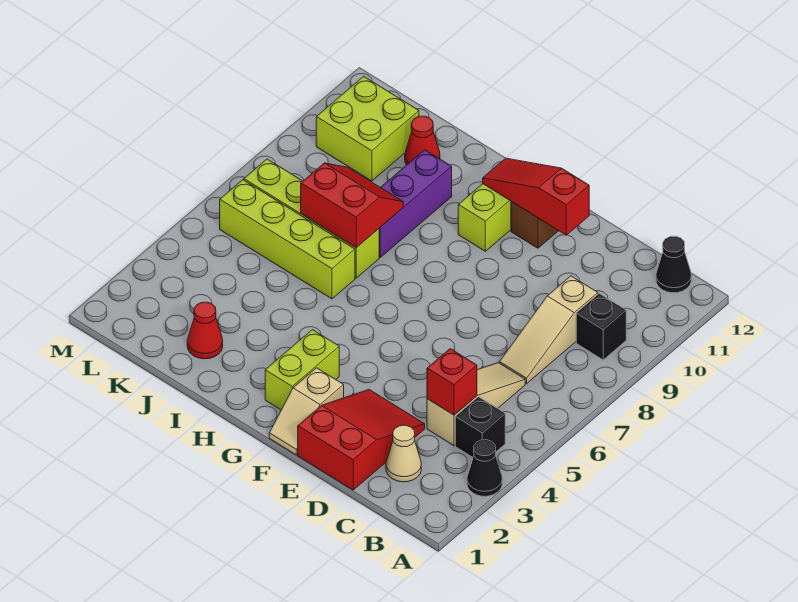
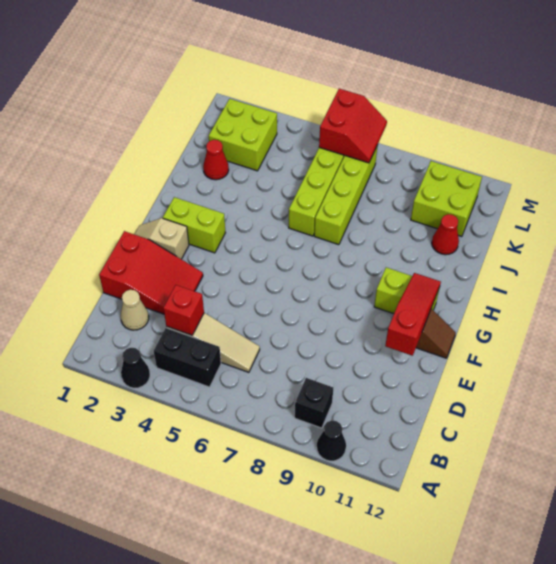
black 1x1 brick [455,397,505,457] -> black 1x2 brick [154,328,221,387]
black 1x1 cone [656,236,691,293] -> black 1x1 cone moved to [317,420,346,461]
tan 1x3 slope [500,276,598,384] -> none
red 2x2 slope [301,163,403,247] -> red 2x2 slope moved to [319,89,387,163]
purple 1x3 brick [379,150,452,257] -> none
none -> lime 2x2 brick [209,99,277,171]

